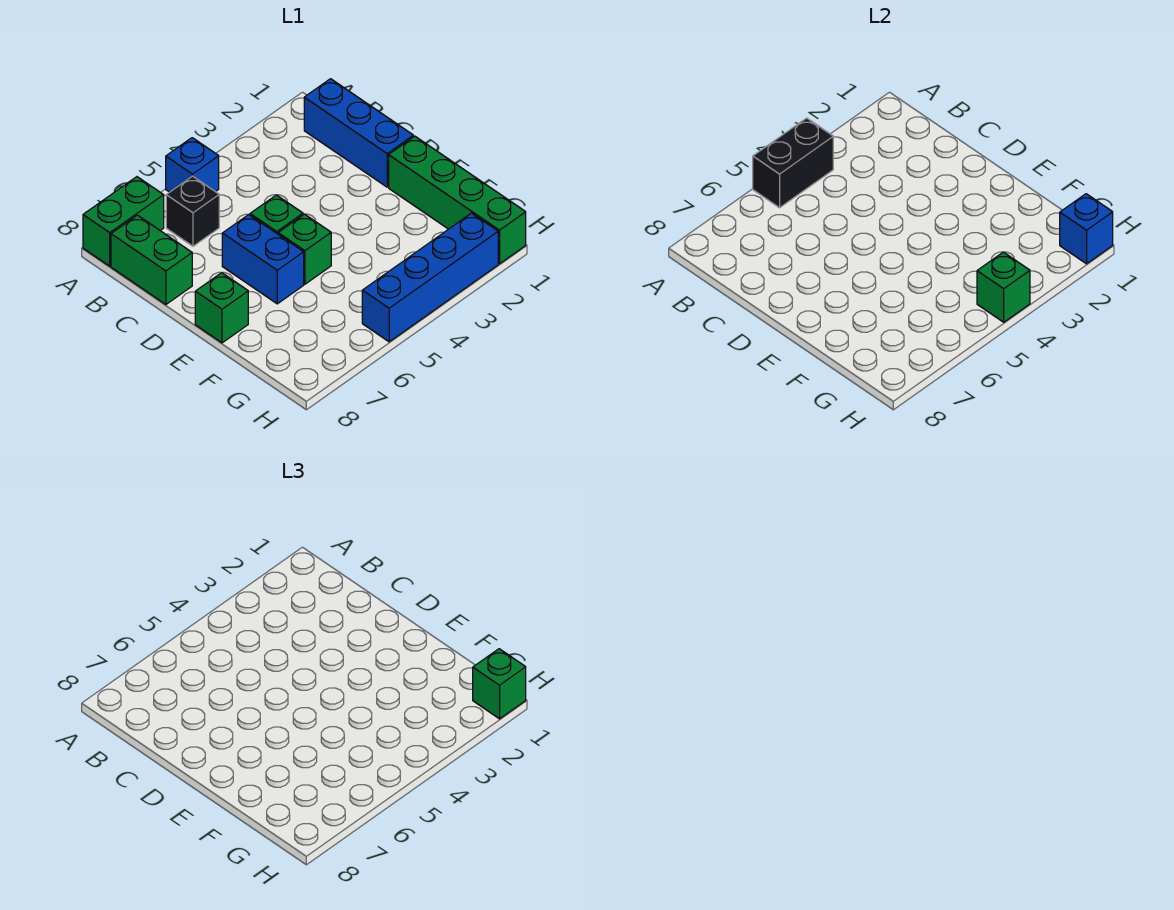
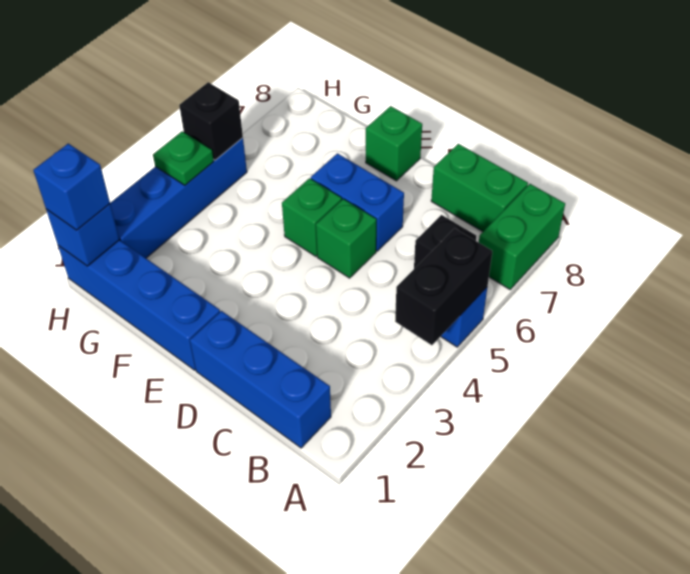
green 1x4 brick [389,136,526,264] -> blue 1x4 brick [58,240,220,370]
green 1x1 brick [473,649,526,719] -> blue 1x1 brick [33,144,110,230]
green 1x1 brick [977,252,1030,322] -> green 1x1 plate [153,132,214,185]
none -> black 1x1 brick [179,82,243,160]

